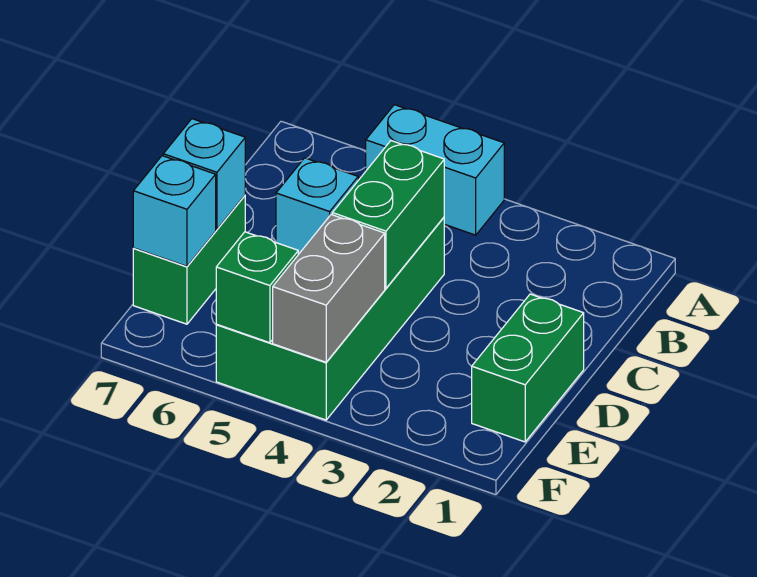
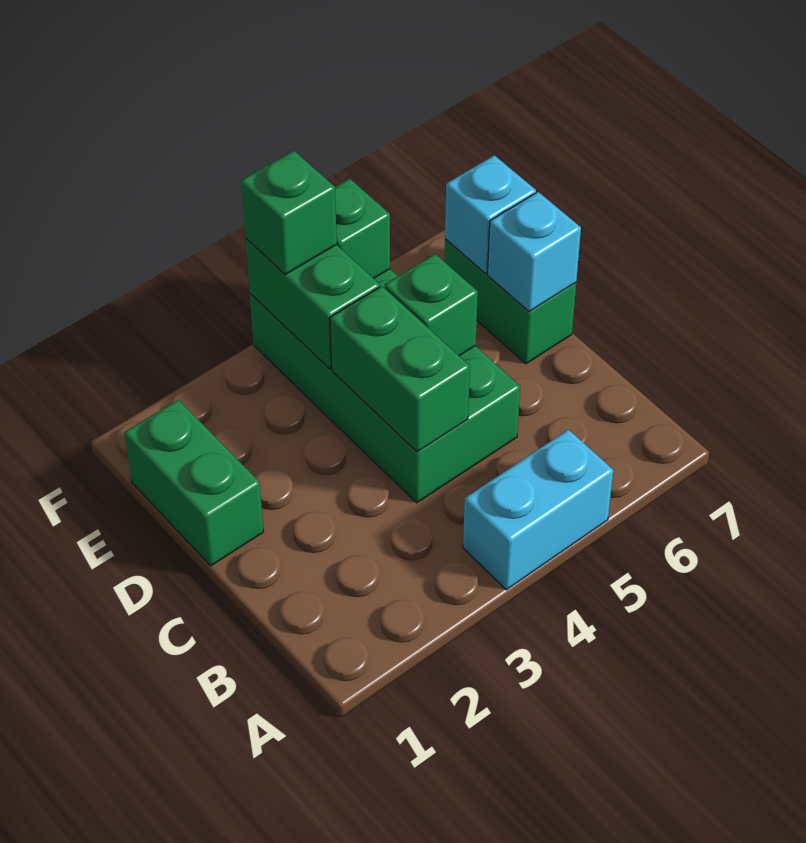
cyan 1x1 brick [276,158,358,255] -> green 1x1 brick [385,254,478,356]
grey 1x2 brick [273,215,385,362] -> green 1x2 brick [246,239,380,369]
none -> green 1x1 brick [241,151,337,275]

